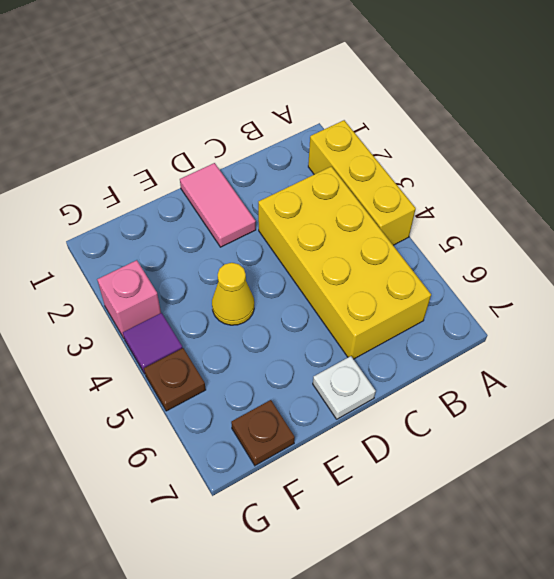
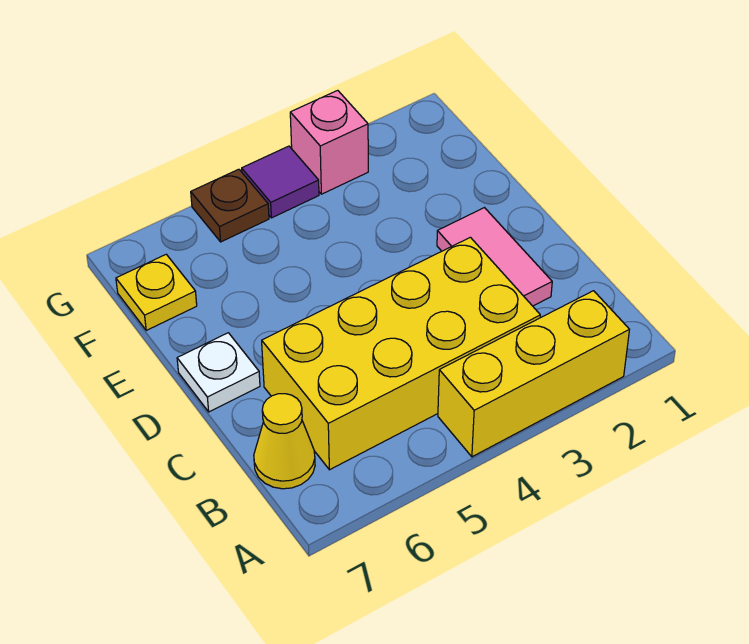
pink 1x2 tile [180,163,256,247] -> pink 1x2 tile turned to [437,208,552,306]
yellow 1x1 cone [212,263,254,325] -> yellow 1x1 cone moved to [254,394,315,489]
brown 1x1 plate [231,400,295,465] -> yellow 1x1 plate [116,254,197,330]

